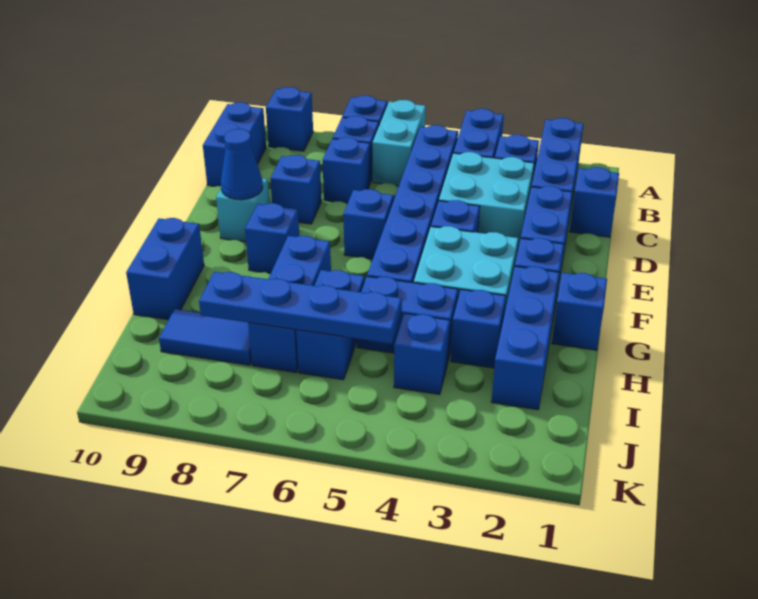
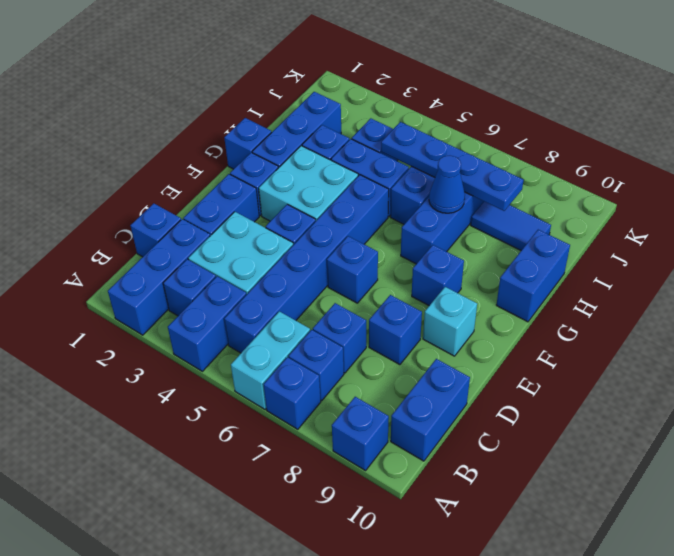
blue 1x1 cone [221,129,263,200] -> blue 1x1 cone moved to [429,156,465,213]

